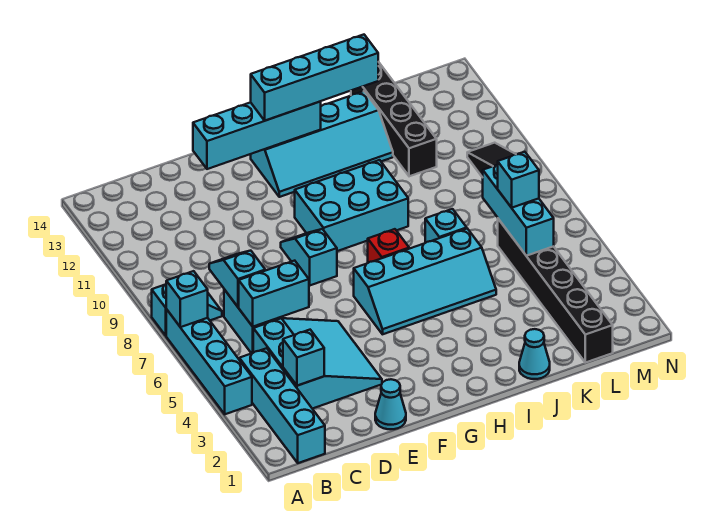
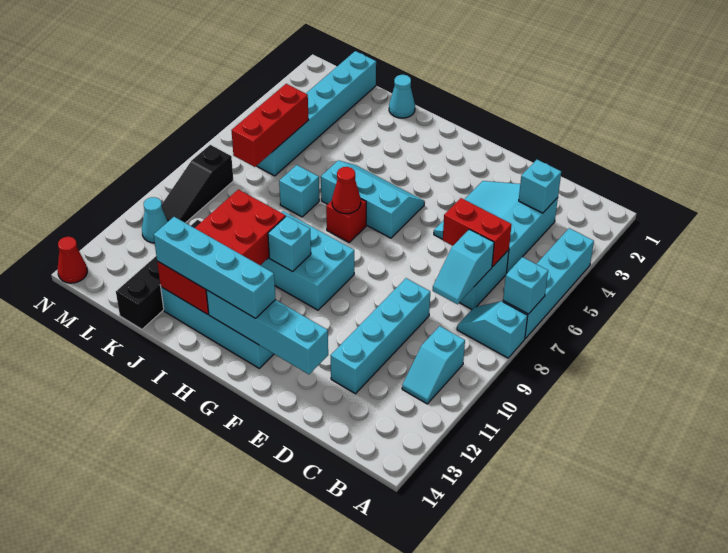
cyan 1x4 brick [239,348,325,463] -> cyan 1x4 brick moved to [331,278,430,394]
cyan 1x2 brick [239,261,309,327] -> red 1x2 brick [443,198,512,267]
cyan 1x1 cone [375,379,406,429] -> cyan 1x1 cone moved to [142,197,168,243]
cyan 1x2 slope [281,229,337,285] -> cyan 1x2 slope moved to [402,326,465,404]
cyan 2x4 slope [354,229,496,334] -> cyan 2x3 slope [321,160,425,238]
none -> red 1x1 cone [332,167,361,214]
none -> red 2x4 brick [157,190,286,314]
black 1x6 brick [498,219,613,363] -> cyan 1x6 brick [257,51,376,176]
cyan 1x3 brick [483,165,554,256] -> red 1x3 brick [231,84,308,167]
cyan 1x1 brick [498,152,539,208] -> cyan 1x1 brick moved to [268,216,311,272]
none -> red 1x1 cone [58,237,87,283]

